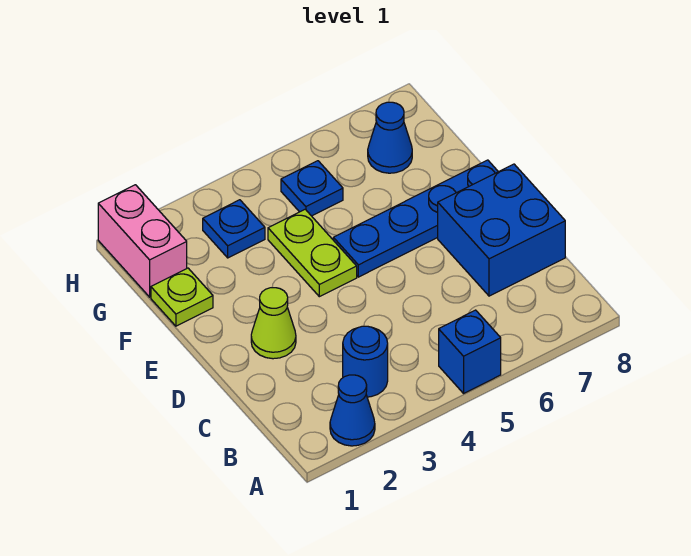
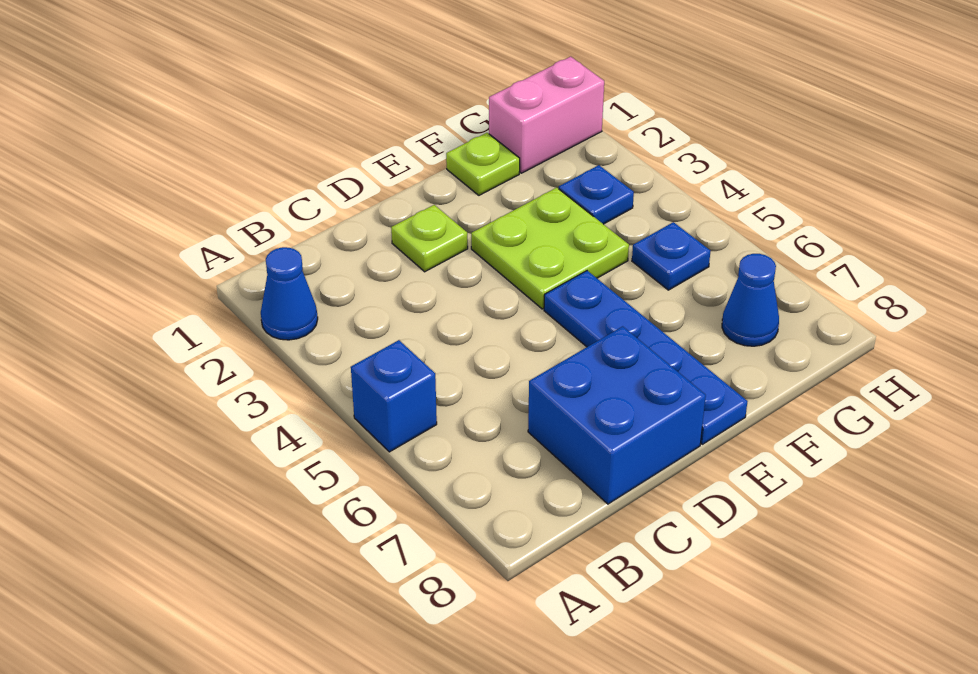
blue 1x1 round brick [343,326,388,397] -> none
lime 1x1 cone [251,288,296,359] -> lime 1x1 plate [391,205,468,272]
lime 1x2 plate [268,209,357,297] -> lime 2x2 plate [471,188,629,309]

